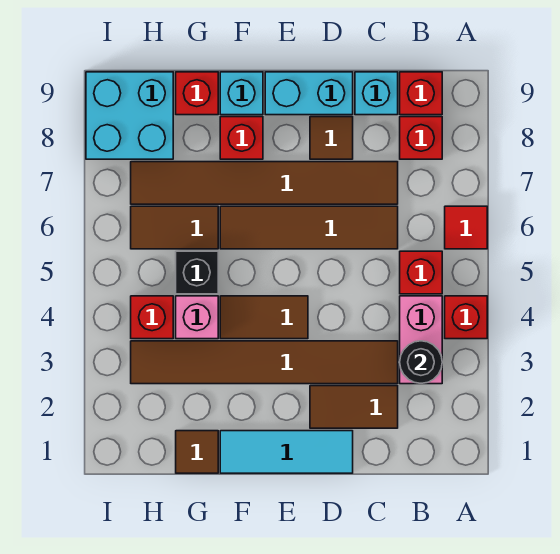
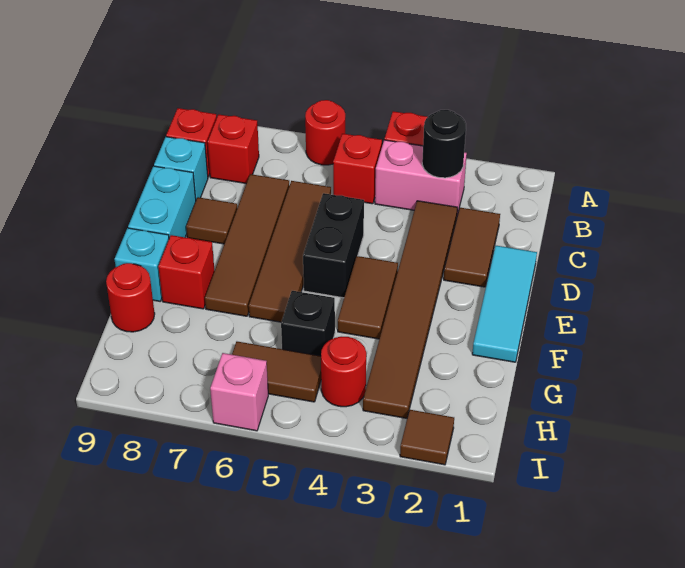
red 1x1 tile [445,206,487,249] -> red 1x1 round brick [305,100,345,165]
brown 1x6 tile [131,162,398,204] -> brown 1x4 tile [205,174,289,316]
none -> black 1x2 brick [303,193,364,298]
brown 1x1 tile [176,431,218,473] -> brown 1x1 tile moved to [400,410,454,465]
pink 1x1 brick [176,296,218,339] -> pink 1x1 brick moved to [210,353,268,431]
brown 1x2 tile [131,206,218,249] -> brown 1x2 tile turned to [232,342,321,402]
red 1x1 brick [176,72,218,115] -> red 1x1 round brick [106,263,155,332]
red 1x1 brick [131,296,173,339] -> red 1x1 round brick [321,337,366,407]
cyan 2x2 brick [86,72,173,159] -> none

